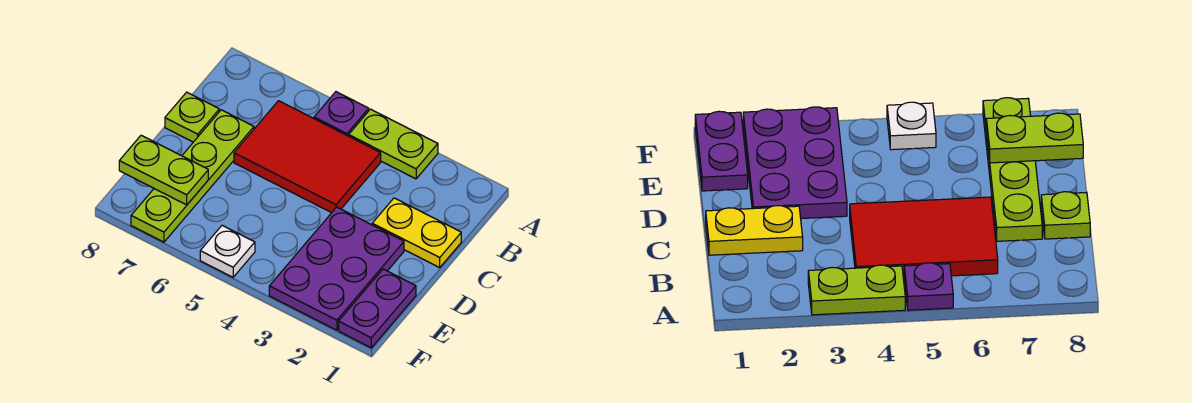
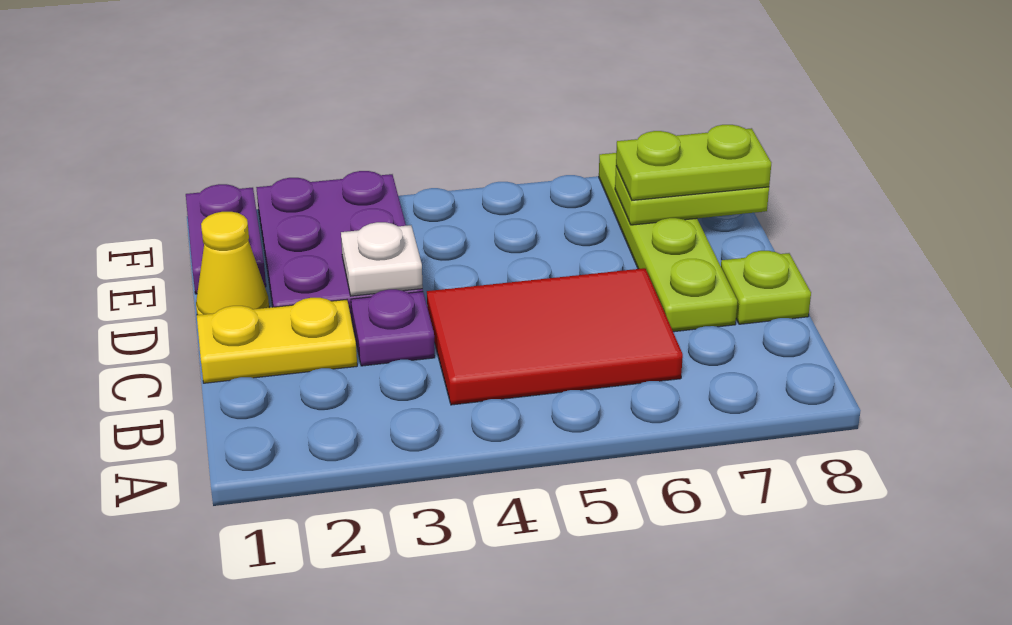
lime 1x2 plate [349,109,438,179] -> lime 1x2 plate moved to [616,125,771,200]
purple 1x1 plate [314,92,369,136] -> purple 1x1 plate moved to [351,289,435,366]
none -> yellow 1x1 cone [196,212,269,315]
white 1x1 plate [200,225,255,277] -> white 1x1 plate moved to [341,222,423,296]

